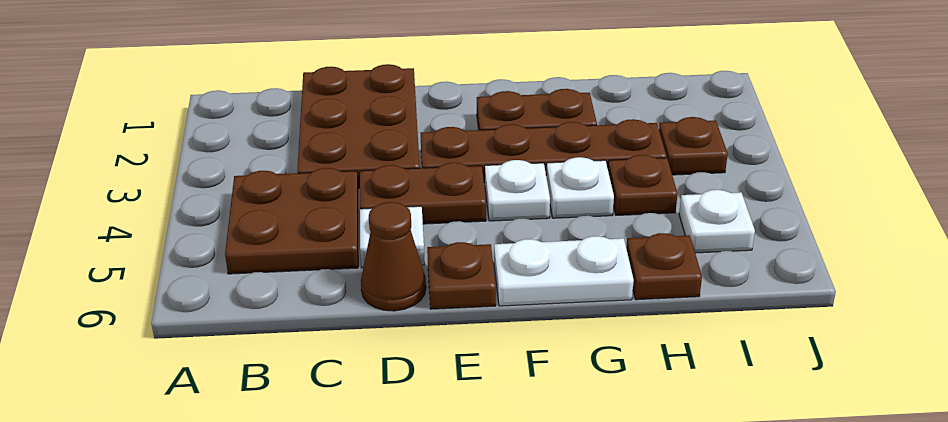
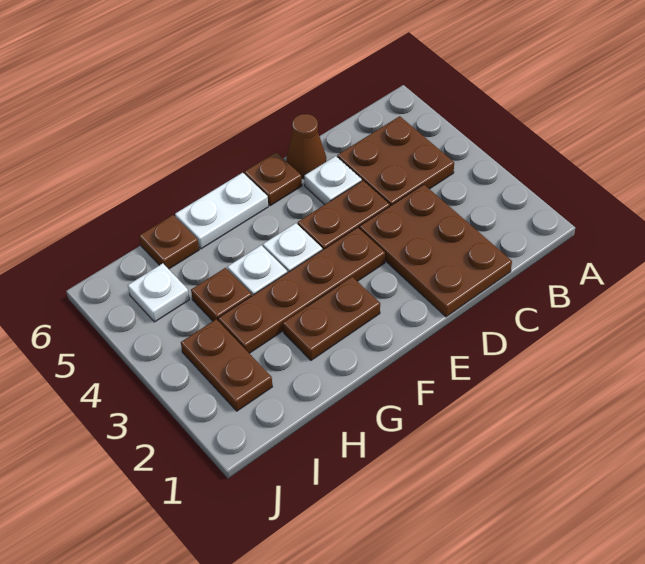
brown 1x1 plate [659,117,728,175] -> brown 1x2 plate [181,319,272,411]

